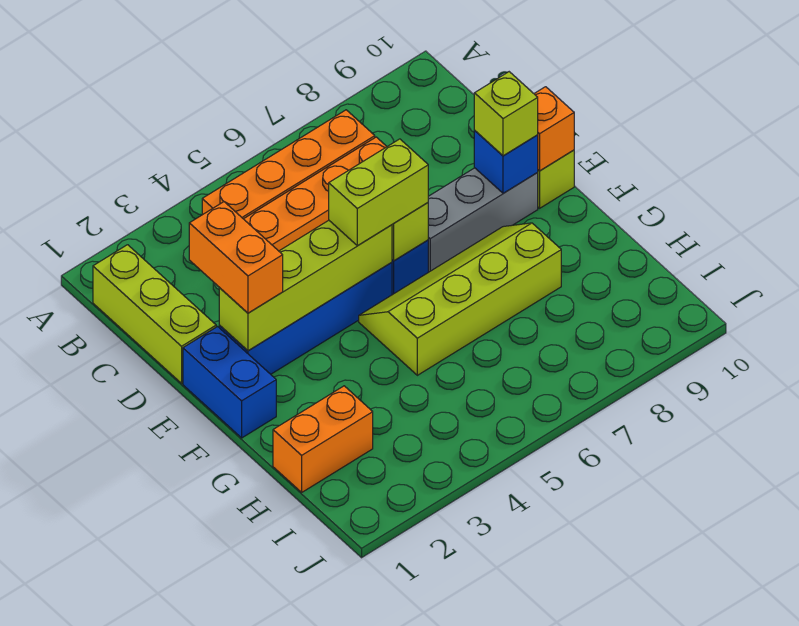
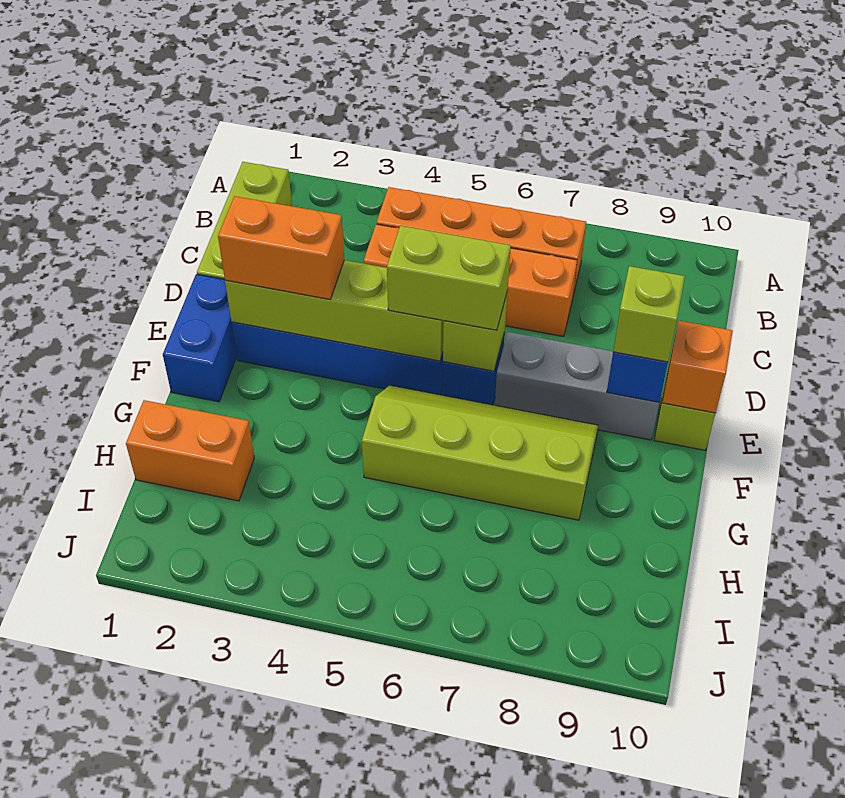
orange 1x2 brick [189,202,283,313] -> orange 1x2 brick turned to [218,196,344,299]

